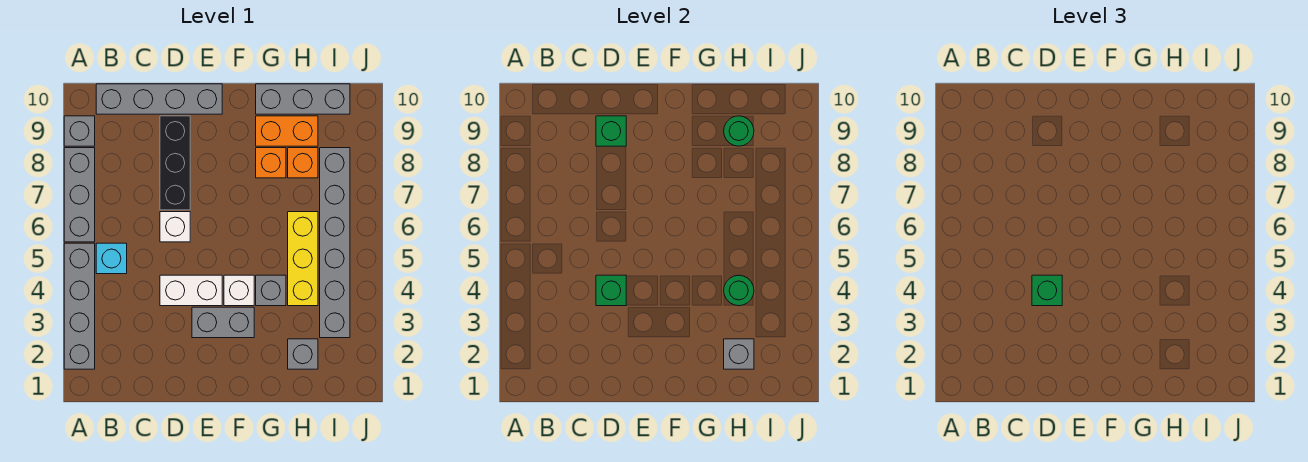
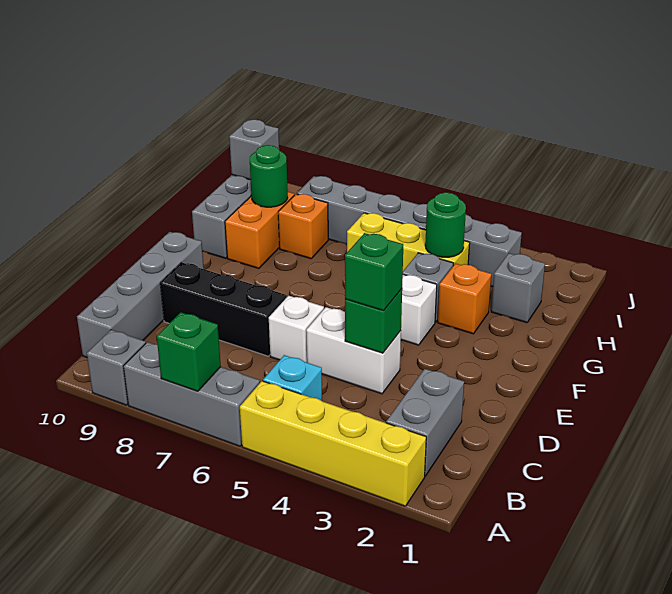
grey 1x4 brick [64,243,95,369] -> yellow 1x4 brick [240,381,426,506]
white 1x2 brick [160,275,222,306] -> white 1x2 brick turned to [306,307,401,394]
green 1x1 brick [596,116,626,146] -> green 1x1 brick moved to [157,312,221,391]
grey 1x2 brick [192,307,254,338] -> grey 1x2 brick moved to [386,369,464,476]
orange 1x1 brick [256,148,286,178] -> orange 1x1 brick moved to [438,263,491,334]
grey 1x1 brick [724,339,754,369] -> grey 1x1 brick moved to [229,120,279,180]

